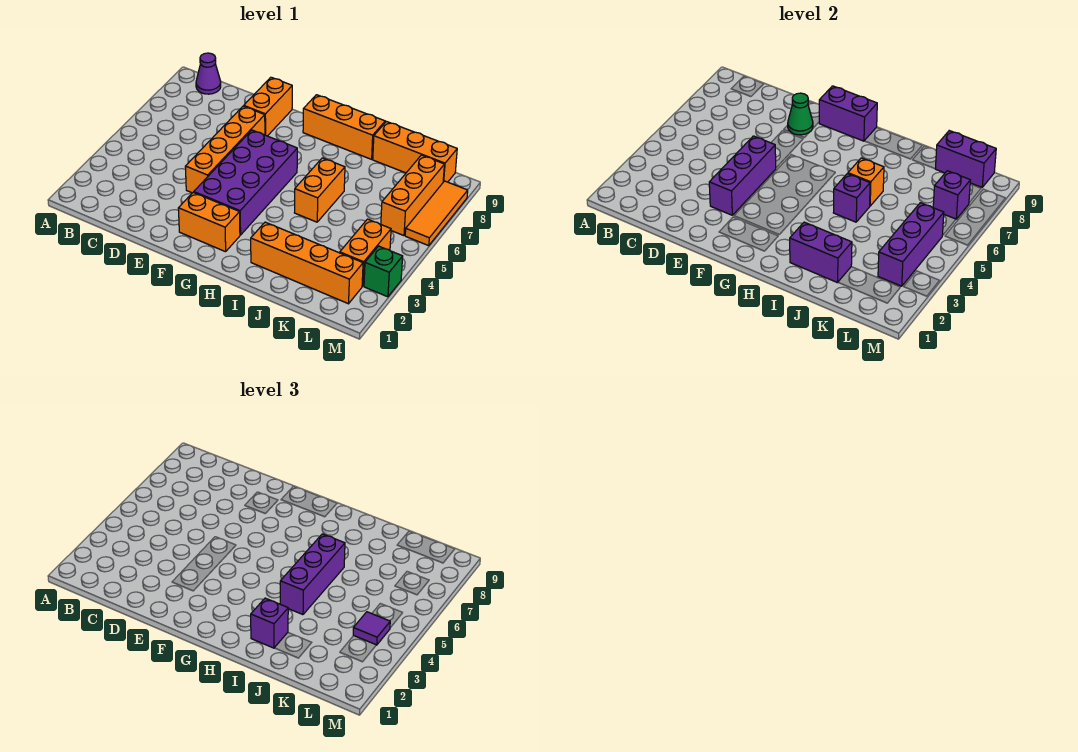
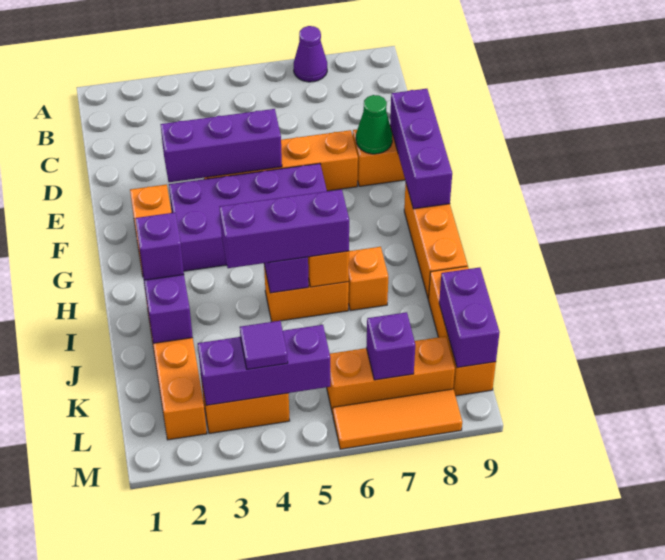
purple 1x1 cone [196,53,221,94] -> purple 1x1 cone moved to [294,26,327,82]
purple 1x2 brick [819,86,877,141] -> purple 1x3 brick [390,89,452,209]
none -> orange 1x1 brick [348,247,388,311]
green 1x1 brick [364,246,403,297] -> none

